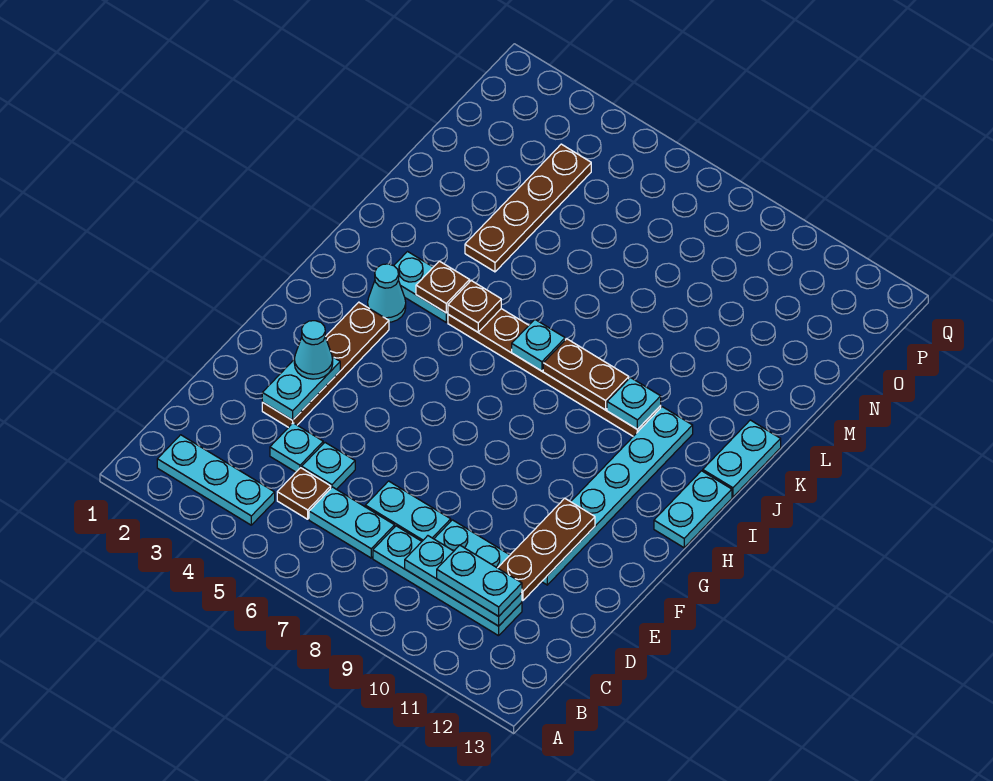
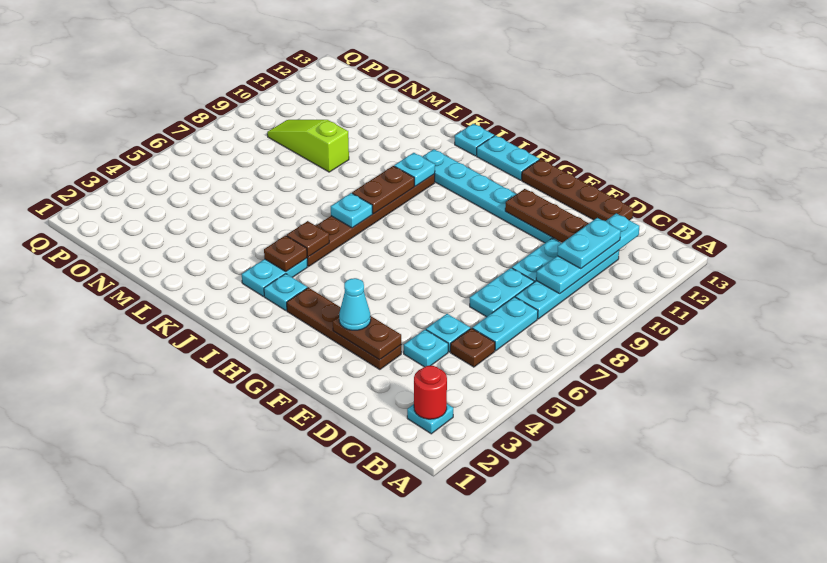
cyan 1x3 plate [157,435,275,525] -> cyan 1x1 plate [407,404,453,434]
none -> red 1x1 round brick [414,366,447,419]
cyan 1x3 plate [405,536,522,626] -> cyan 1x4 plate [536,213,639,294]
cyan 1x2 plate [262,357,340,420] -> brown 1x2 plate [333,316,401,360]
cyan 1x1 cone [368,264,406,322] -> cyan 1x1 plate [264,274,307,311]
cyan 1x2 plate [703,420,781,497] -> cyan 1x1 plate [455,124,494,156]
brown 1x4 plate [465,144,591,272] -> brown 1x4 plate moved to [522,159,633,221]
none -> lime 1x3 slope [267,120,349,172]

